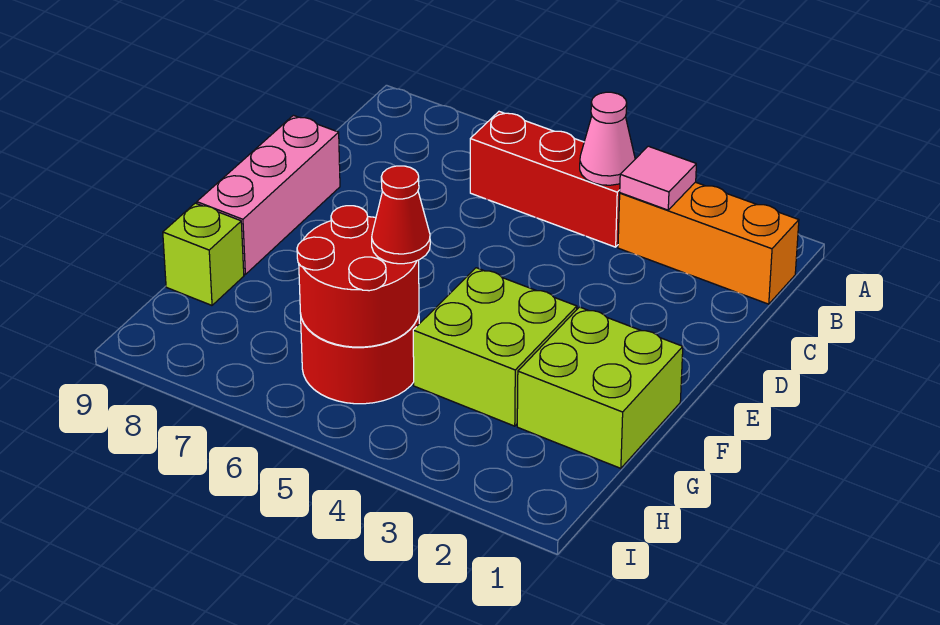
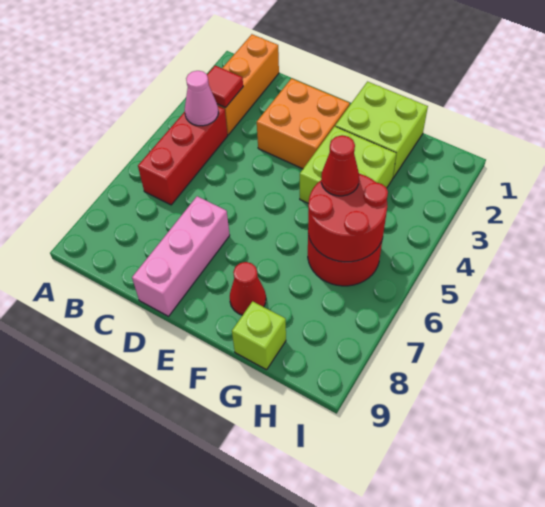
pink 1x1 tile [620,146,696,210] -> red 1x1 tile [207,66,243,108]
none -> orange 2x2 brick [257,78,350,169]
pink 1x3 brick [197,115,340,274] -> pink 1x3 brick turned to [132,196,230,316]
none -> red 1x1 cone [230,262,266,315]

